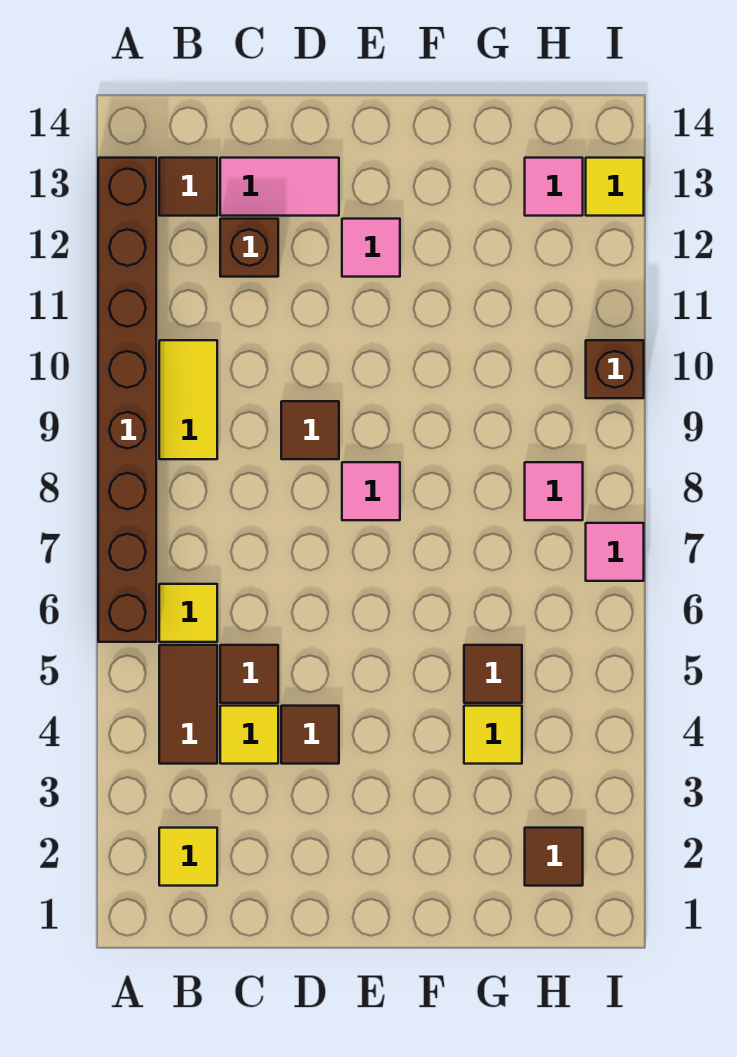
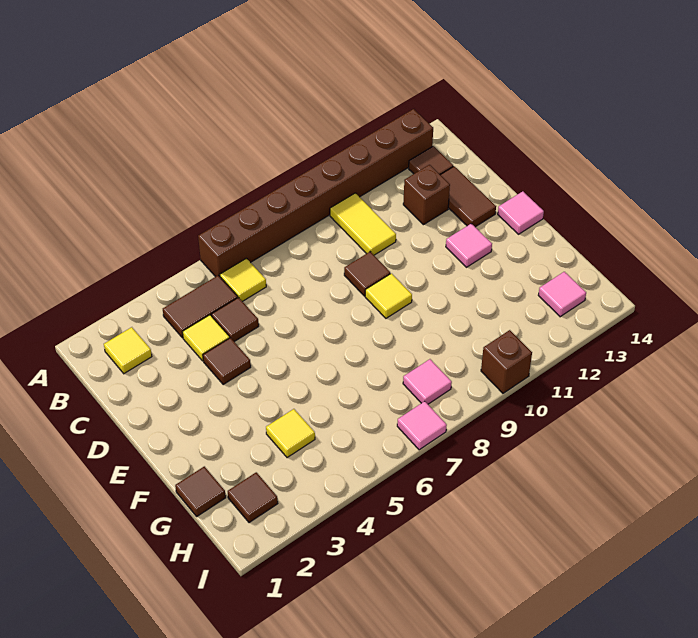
yellow 1x2 tile [159,340,217,459] -> yellow 1x2 tile turned to [330,193,396,255]
pink 1x2 tile [220,158,339,216] -> brown 1x2 tile [441,166,496,227]
pink 1x1 tile [342,462,400,520] -> pink 1x1 tile moved to [498,191,544,234]
brown 1x1 tile [464,645,522,703] -> brown 1x1 tile moved to [175,466,226,516]
yellow 1x1 tile [586,158,644,216] -> yellow 1x1 tile moved to [365,273,412,318]

